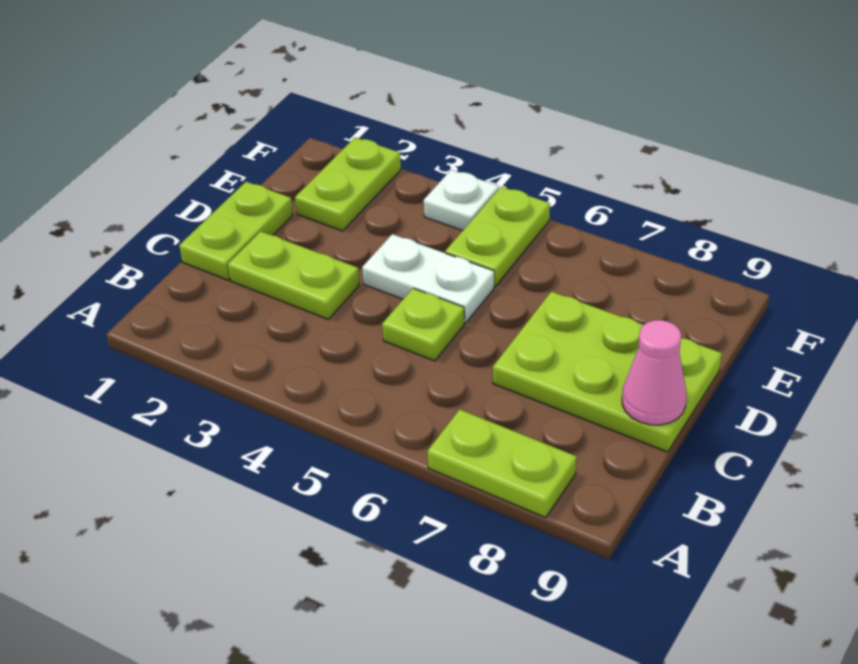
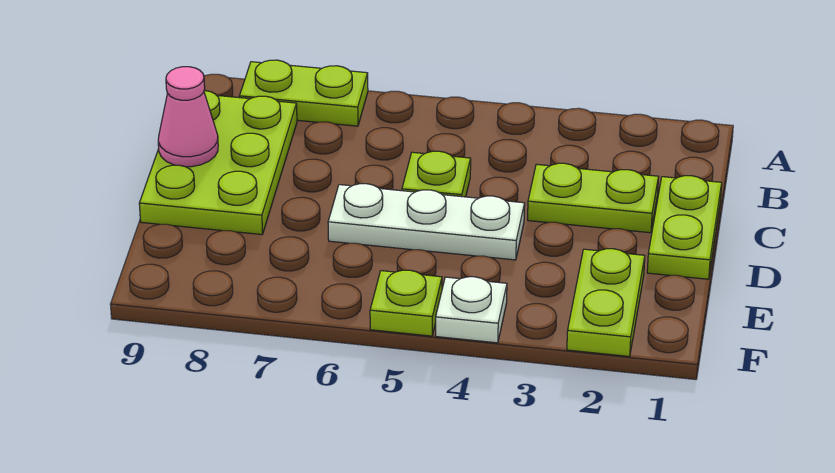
lime 2x3 plate [493,292,722,452] -> lime 2x3 plate turned to [139,90,297,235]
white 1x2 plate [362,234,494,323] -> white 1x3 plate [328,184,525,260]
lime 1x2 plate [445,187,550,286] -> lime 1x1 plate [370,270,442,336]

